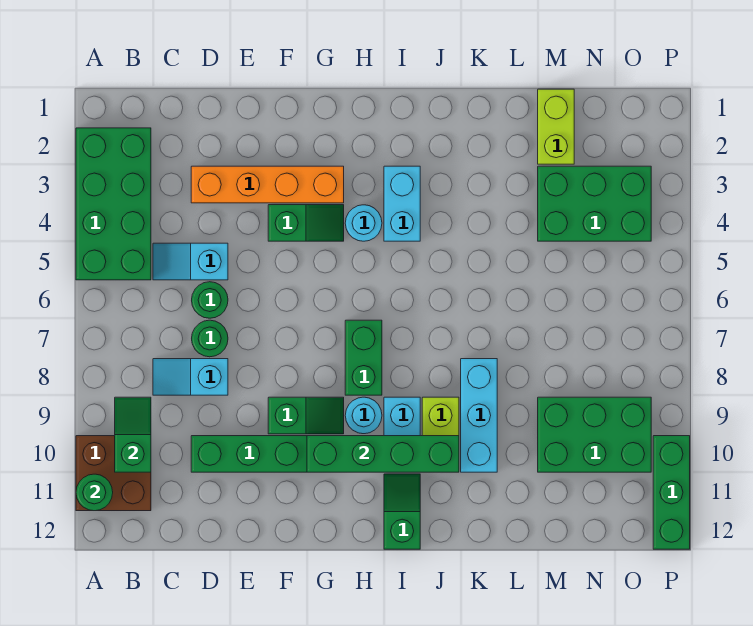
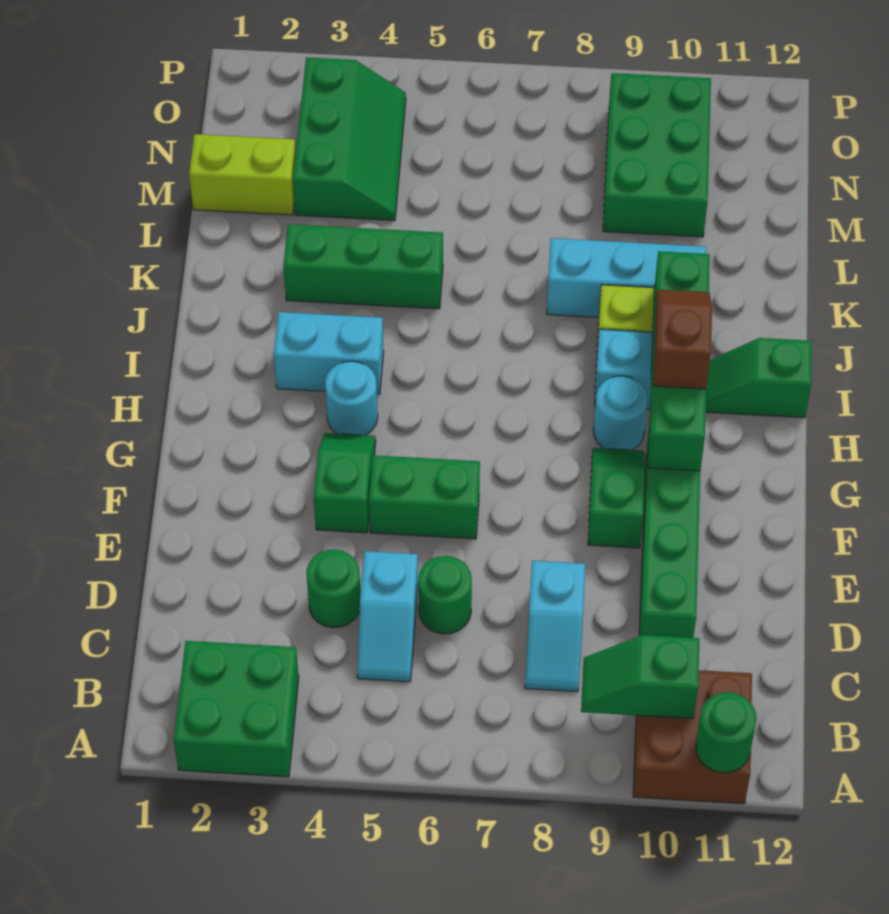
green 2x4 brick [76,128,151,280] -> green 2x2 brick [174,641,299,777]
orange 1x4 brick [191,166,344,203] -> none
green 1x1 round brick [192,320,228,357] -> green 1x1 round brick moved to [306,550,361,628]
green 1x2 brick [345,320,382,395] -> green 1x2 brick moved to [369,455,480,539]
none -> brown 1x2 slope [653,289,712,389]
green 2x3 brick [538,166,651,241] -> green 2x3 slope [293,57,406,221]
green 1x3 brick [653,436,690,549] -> green 1x3 brick moved to [283,224,443,309]

